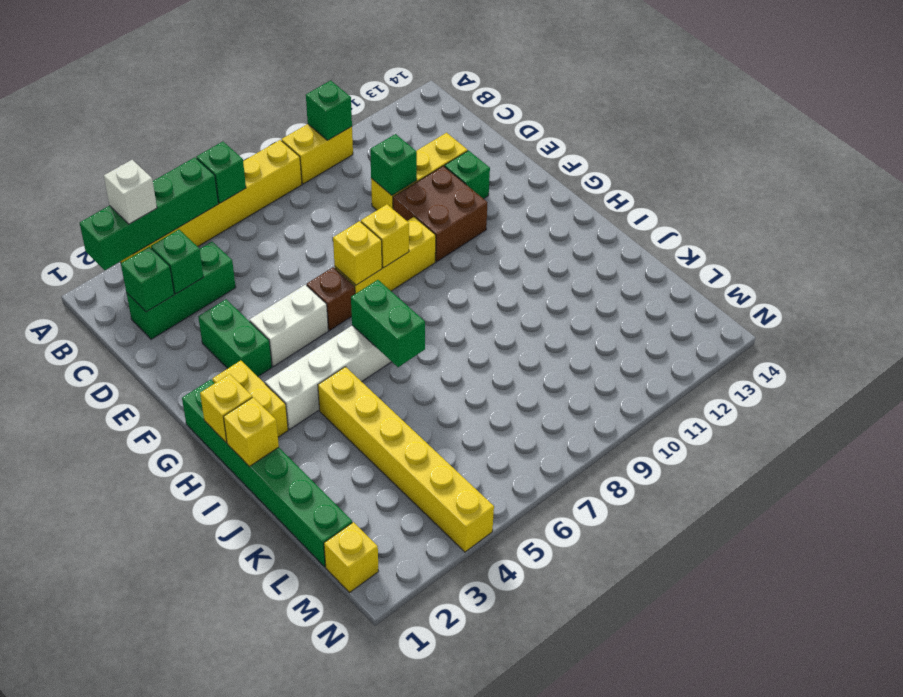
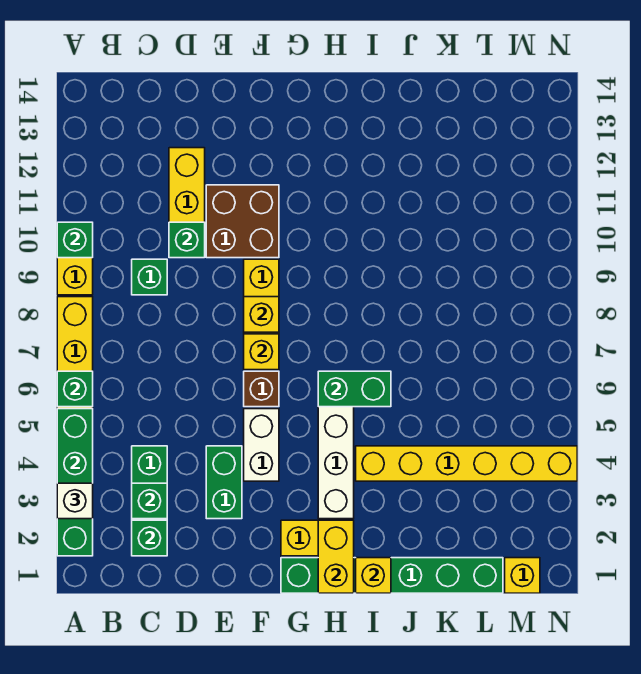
green 1x2 brick [198,299,272,377] -> green 1x2 brick turned to [206,446,242,519]
green 1x1 brick [445,151,490,199] -> green 1x1 brick moved to [132,259,167,295]
yellow 1x1 brick [200,374,252,443] -> yellow 1x2 brick [318,520,354,593]

